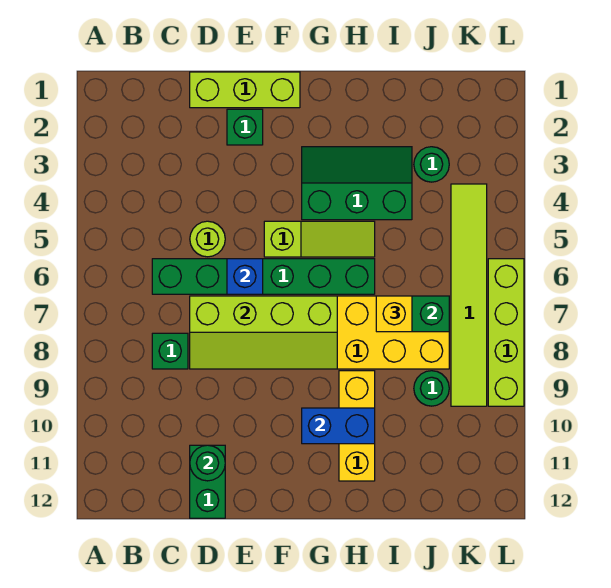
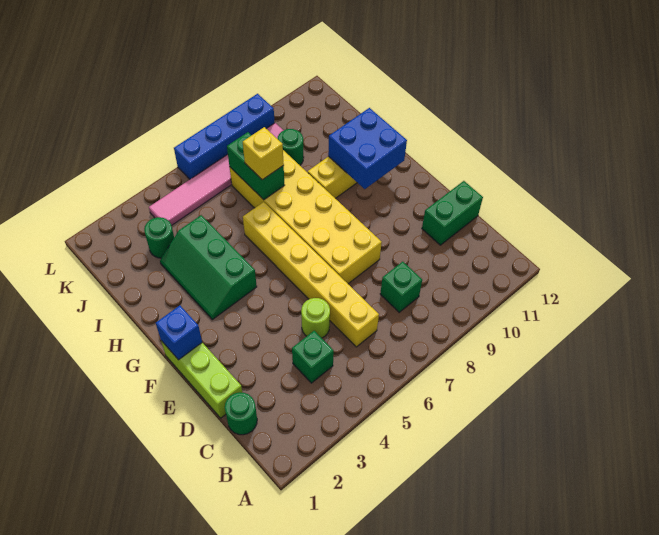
green 1x6 brick [152,259,375,294] -> yellow 1x6 brick [243,202,379,347]
lime 2x4 slope [190,296,337,369] -> none
green 1x1 round brick [190,445,225,481] -> green 1x1 round brick moved to [225,392,257,435]
green 1x1 brick [227,109,263,145] -> green 1x1 brick moved to [292,331,334,383]
blue 1x1 brick [227,259,263,294] -> blue 1x1 brick moved to [156,306,202,360]
lime 1x3 slope [264,221,375,257] -> none
blue 1x2 brick [302,408,375,444] -> blue 2x2 brick [328,108,407,189]
lime 1x6 tile [451,184,487,406] -> pink 1x6 tile [149,123,283,226]
lime 1x4 brick [488,259,524,406] -> blue 1x4 brick [174,94,274,179]

